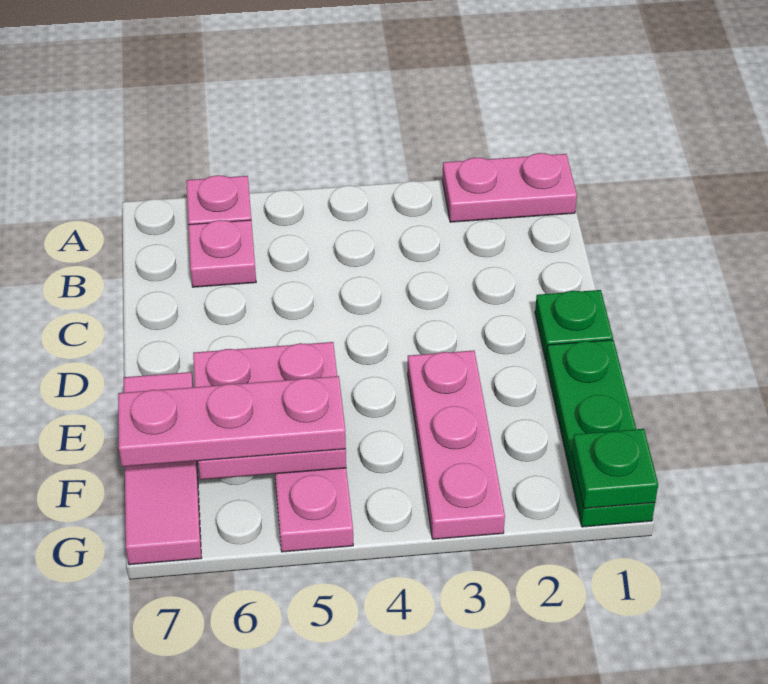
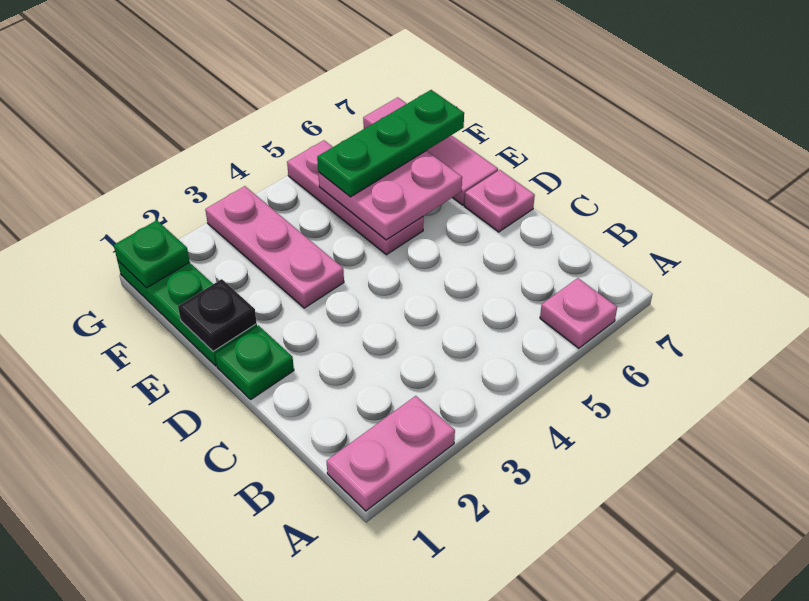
pink 1x1 plate [188,220,256,287] -> pink 1x1 plate moved to [464,170,535,232]
none -> black 1x1 plate [178,279,257,351]
pink 1x3 plate [118,376,346,467] -> green 1x3 plate [317,90,464,197]

